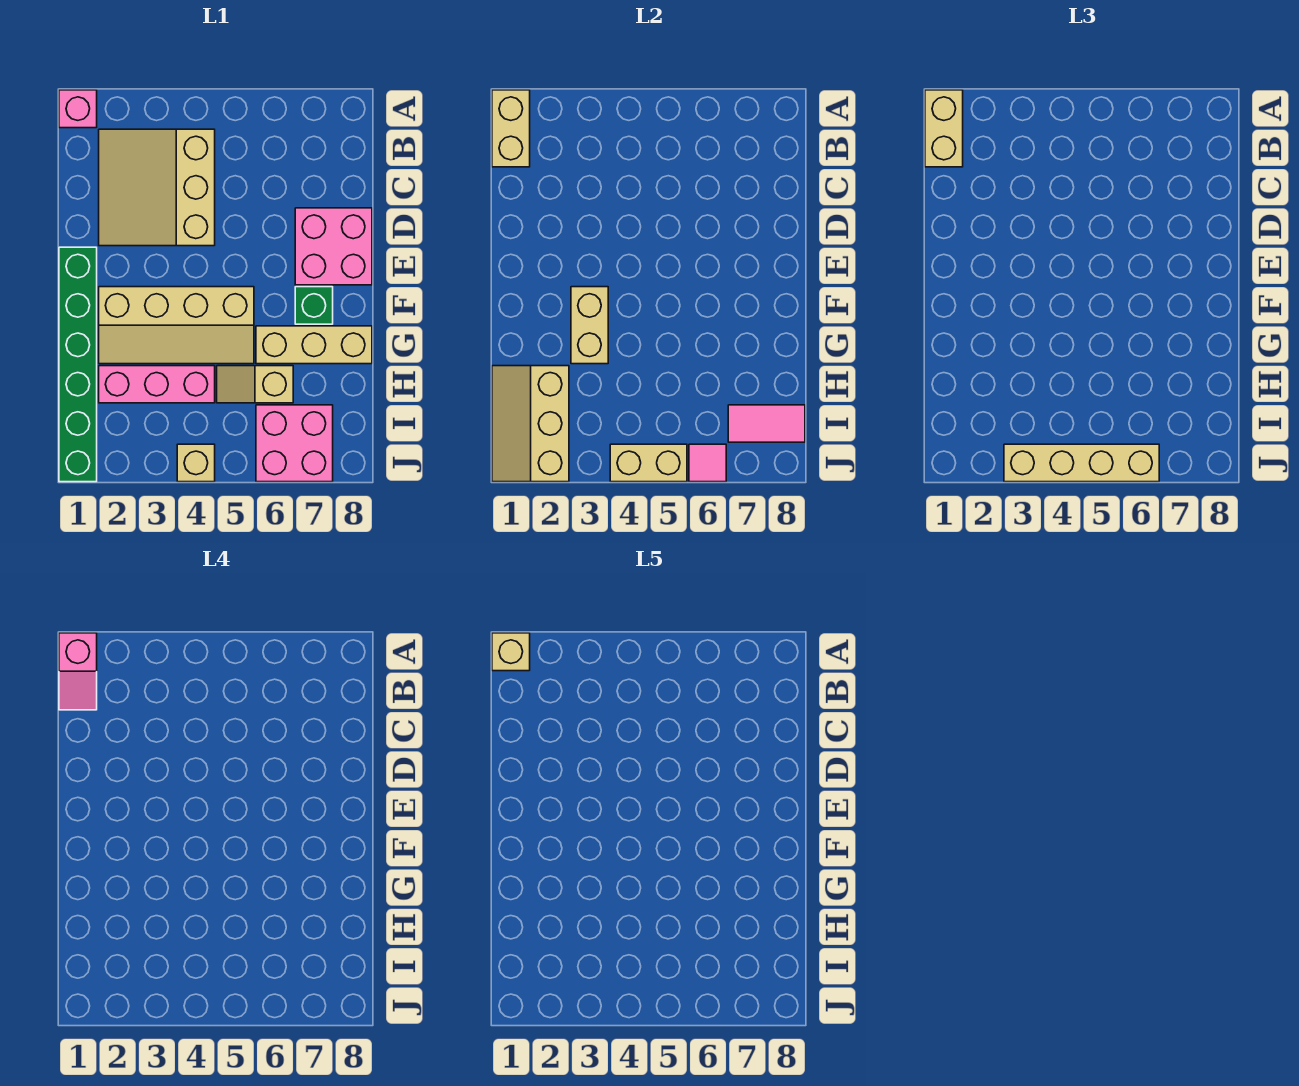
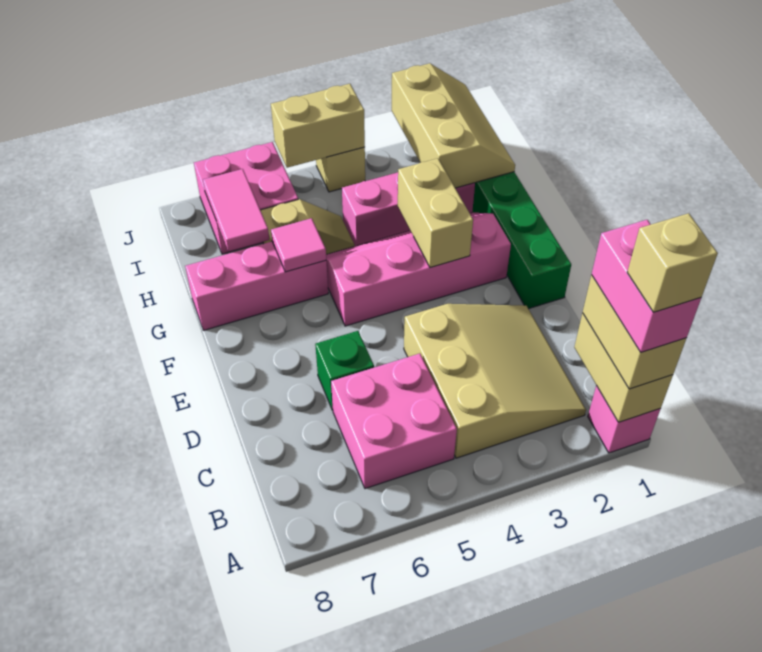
pink 1x2 slope [59,633,97,710] -> pink 1x2 brick [592,220,701,352]
pink 2x2 brick [295,208,372,285] -> pink 2x2 brick moved to [331,353,457,489]
tan 2x4 slope [99,287,254,364] -> pink 2x4 slope [326,213,511,326]
green 1x1 brick [295,287,333,324] -> green 1x1 brick moved to [315,331,374,410]
tan 1x3 brick [256,326,372,364] -> pink 1x3 brick [185,242,328,330]
pink 1x2 tile [728,405,805,442] -> pink 1x2 tile turned to [203,169,269,251]
tan 1x4 brick [1004,444,1159,482] -> none
pink 1x1 tile [689,444,726,482] -> pink 1x1 tile moved to [271,218,326,272]

